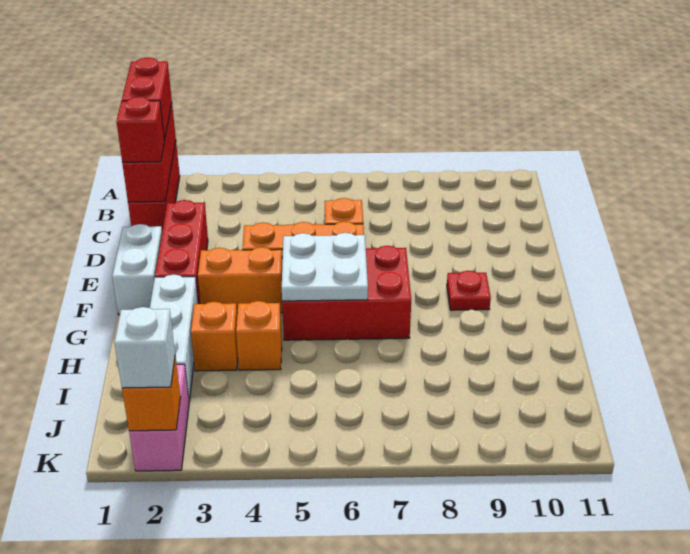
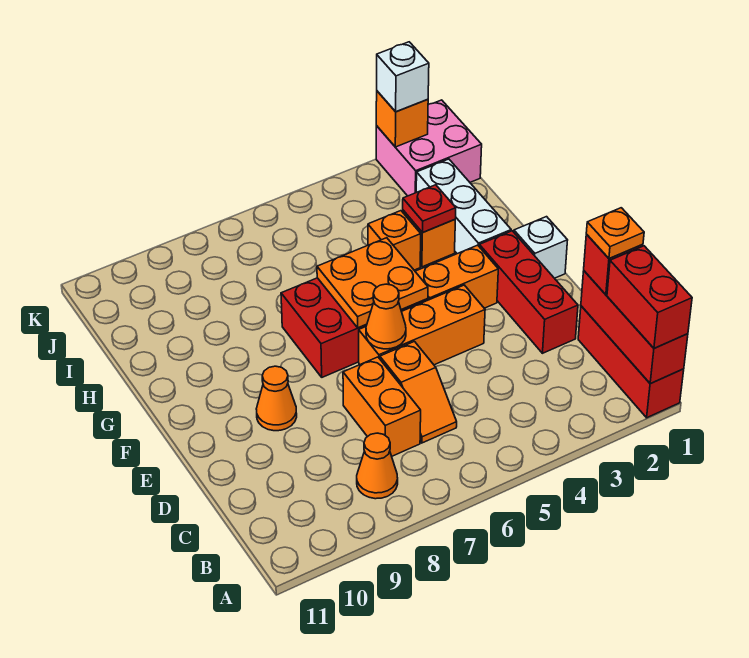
none -> orange 1x1 cone [357,433,398,499]
none -> orange 1x1 plate [586,208,644,259]
none -> orange 1x2 brick [343,357,421,456]
white 1x2 brick [112,224,162,315] -> white 1x1 brick [514,217,568,278]
none -> orange 1x1 cone [366,284,406,349]
none -> orange 1x1 cone [256,366,297,431]
white 2x2 plate [282,233,368,301] -> orange 2x2 plate [317,238,428,328]
red 1x1 plate [447,271,491,310] -> red 1x1 plate moved to [403,185,456,233]
pink 1x2 brick [129,364,189,471] -> pink 2x2 brick [376,100,482,196]

